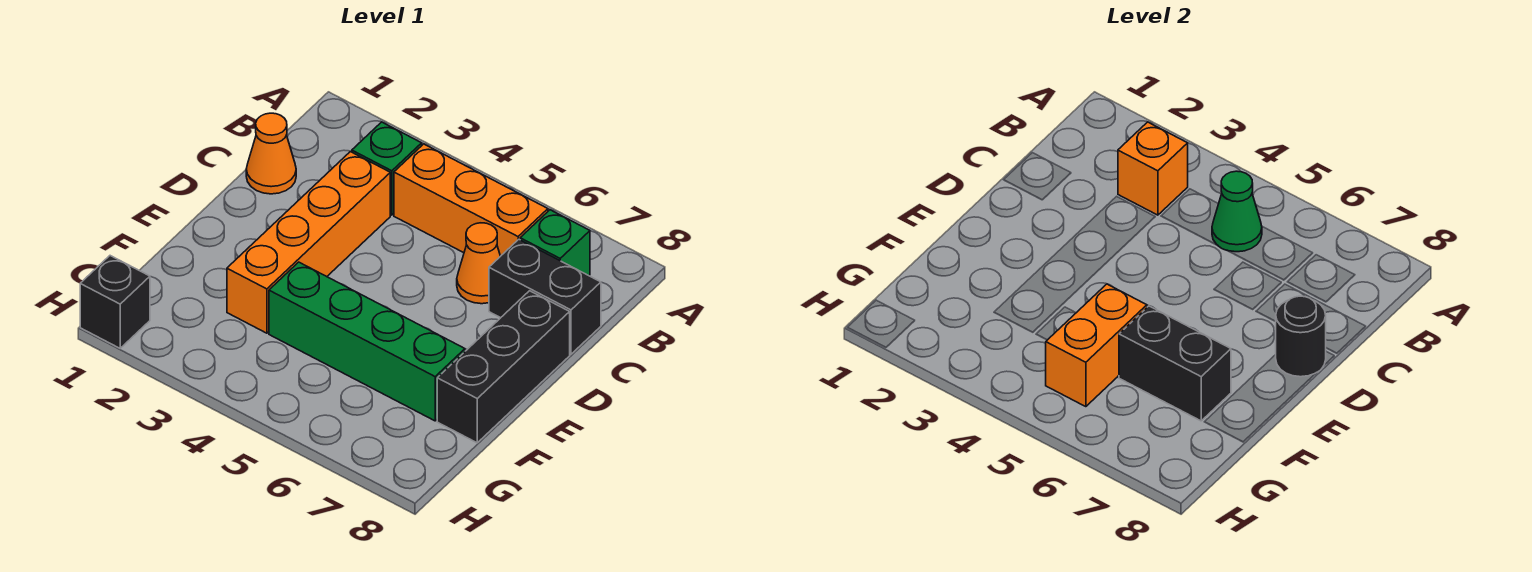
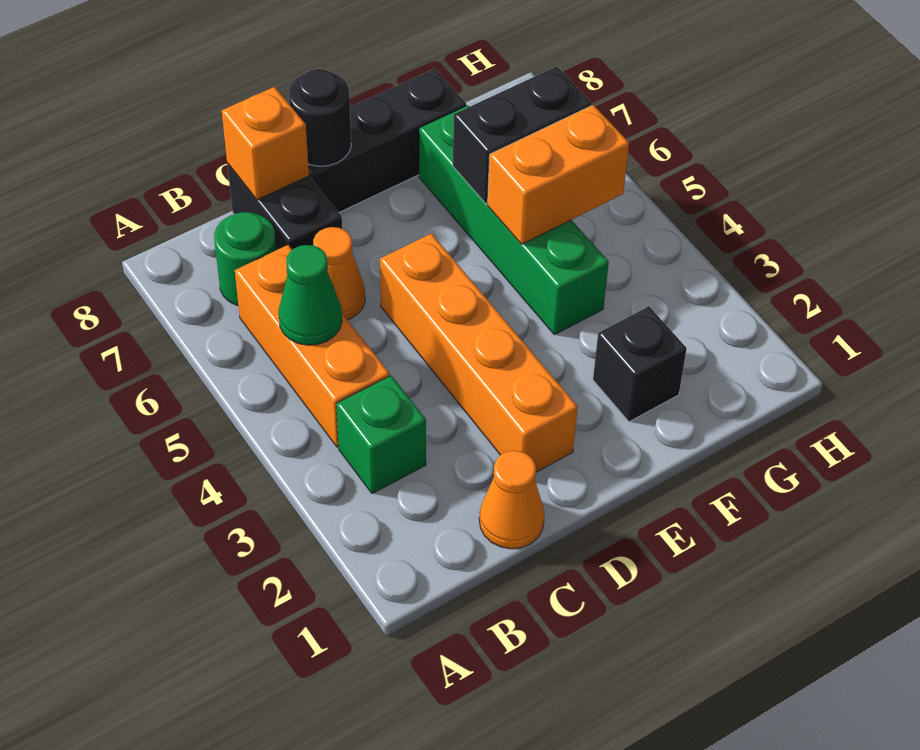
orange 1x1 brick [1118,122,1188,215] -> orange 1x1 brick moved to [222,87,309,200]
green 1x1 brick [520,210,590,276] -> green 1x1 round brick [214,212,276,306]
orange 1x4 brick [227,152,390,333] -> orange 1x4 brick turned to [380,234,578,472]
black 1x2 brick [1119,306,1231,421] -> black 1x2 brick turned to [453,66,592,203]
black 1x1 brick [80,256,150,348] -> black 1x1 brick moved to [593,306,687,422]

